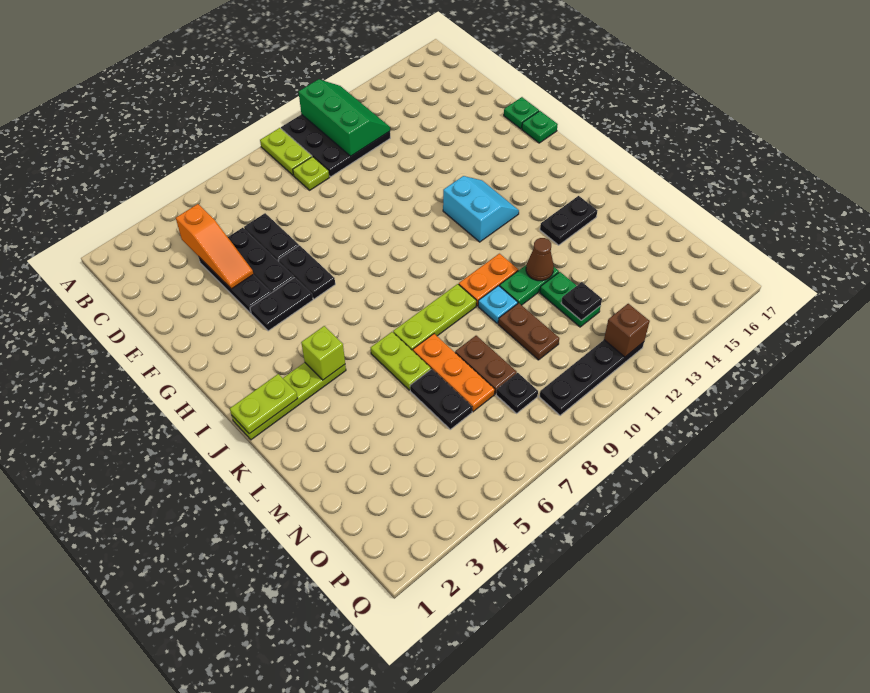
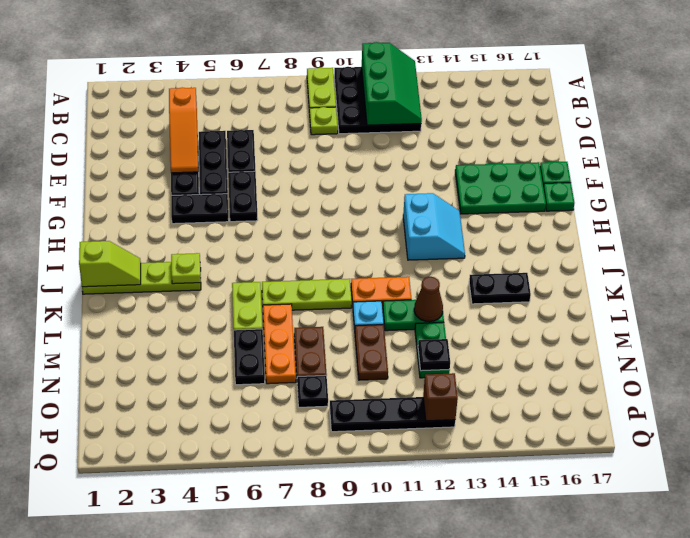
none -> green 2x3 plate [455,162,546,214]
lime 1x2 plate [230,374,298,434] -> lime 1x2 slope [79,241,141,287]
lime 1x1 brick [301,326,345,380] -> lime 1x1 plate [171,253,201,284]

